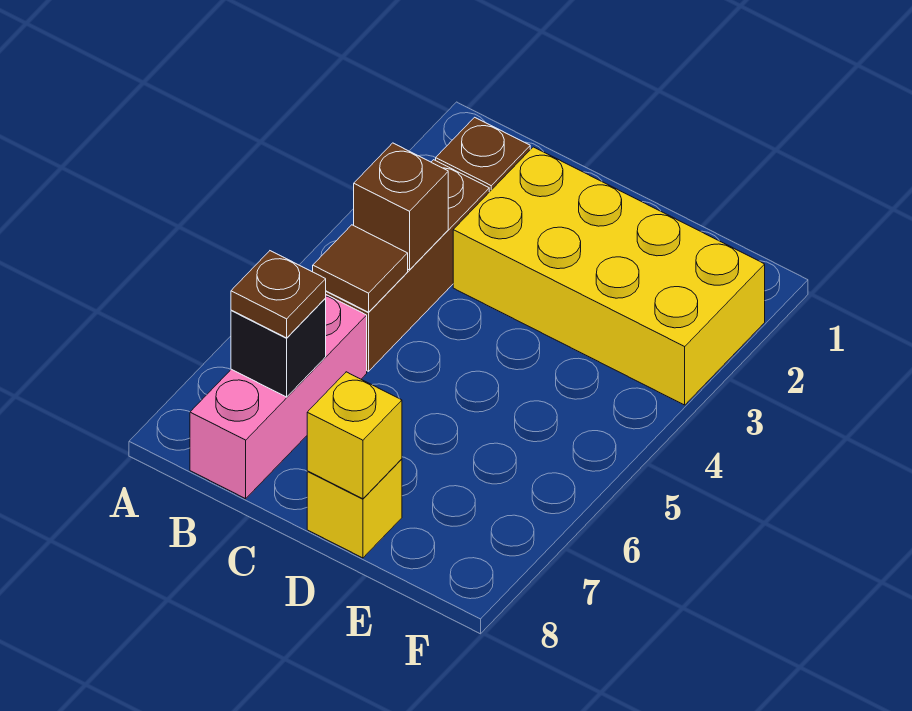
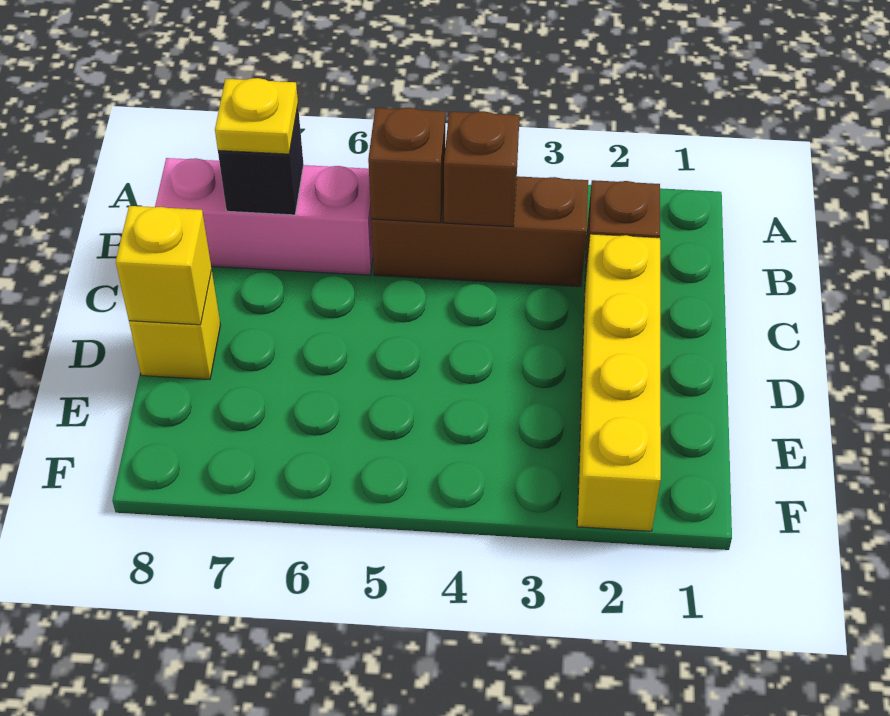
brown 1x1 tile [313,225,408,312] -> brown 1x1 brick [368,108,445,223]
brown 1x1 plate [231,251,326,338] -> yellow 1x1 plate [215,78,298,154]
yellow 2x4 brick [453,147,765,405] -> yellow 1x4 brick [577,234,661,531]

